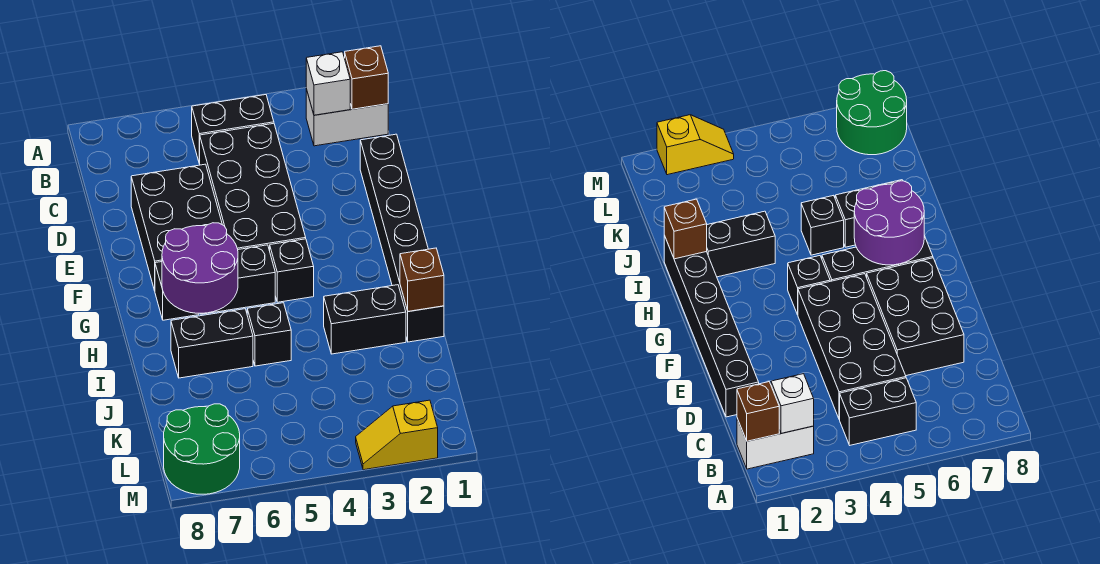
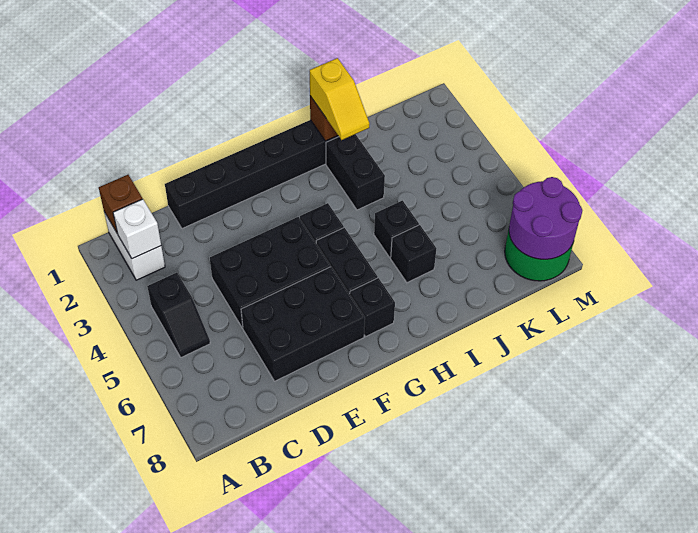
black 1x2 brick [192,95,274,164] -> black 1x2 slope [147,273,210,357]
black 2x4 brick [200,123,306,251] -> black 2x3 brick [210,217,331,328]
purple 2x2 round brick [162,223,238,313] -> purple 2x2 round brick moved to [509,177,582,259]
black 1x2 brick [171,309,253,378] -> black 1x1 brick [391,225,436,283]
yellow 1x2 slope [356,400,438,470] -> yellow 1x2 slope moved to [310,58,369,140]

